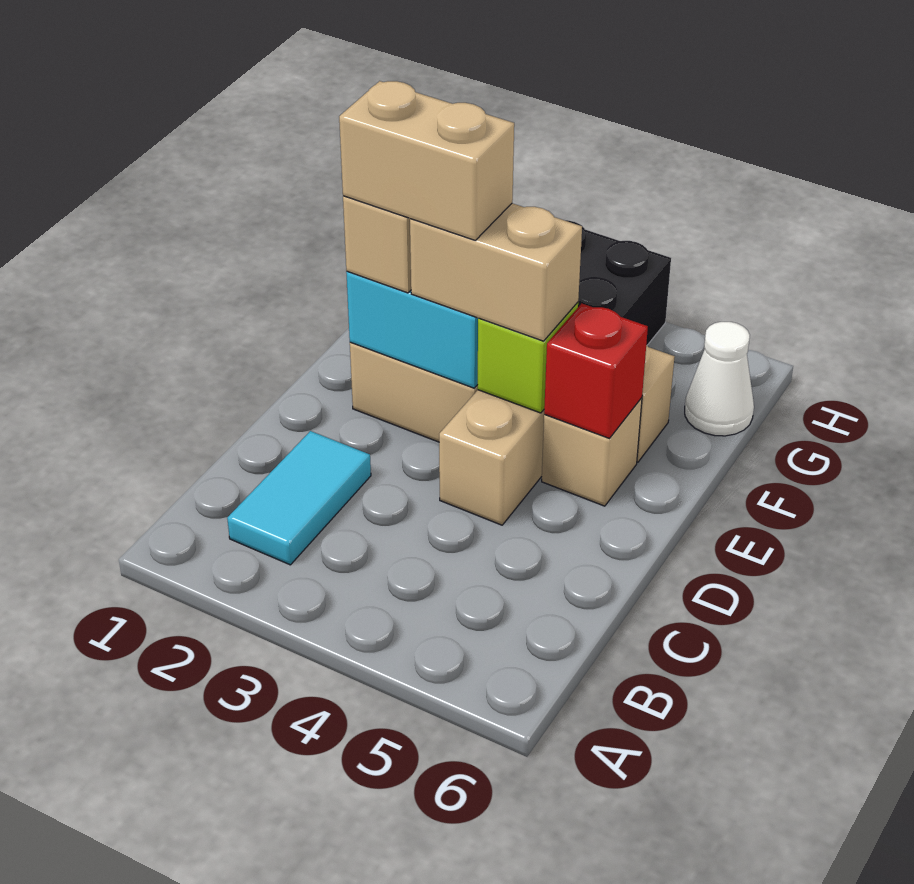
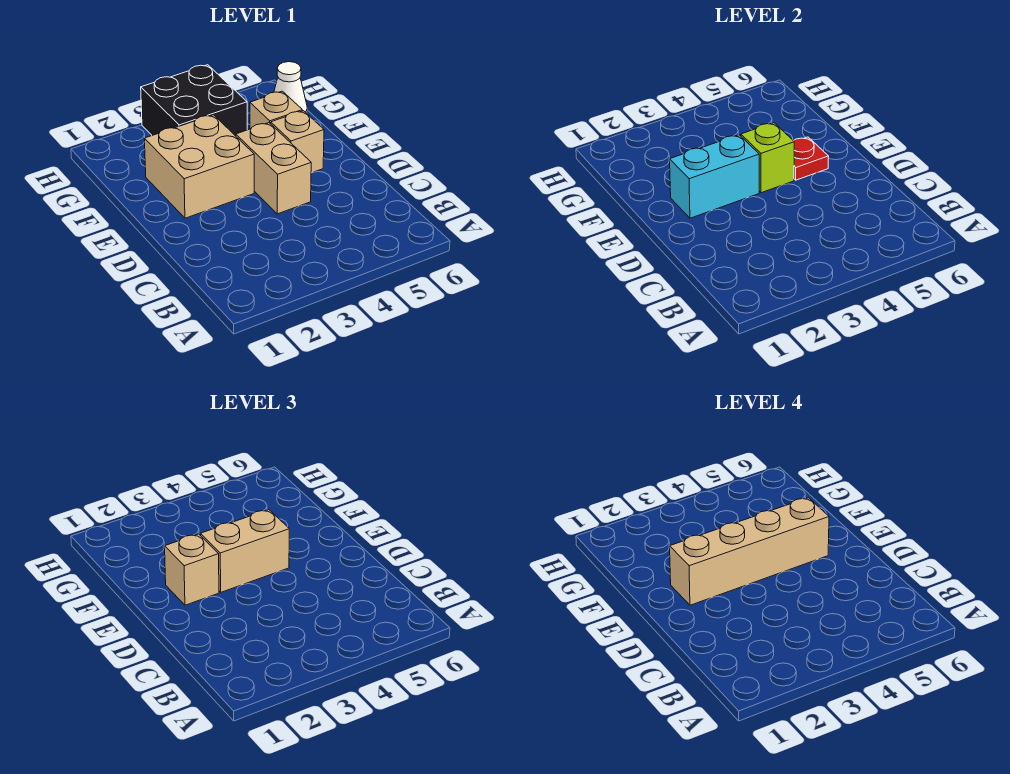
cyan 1x2 tile [227,431,371,565] -> none
tan 1x2 brick [339,81,514,240] -> tan 1x4 brick [670,498,829,605]
red 1x1 brick [544,303,648,438] -> red 1x1 plate [794,137,829,180]

